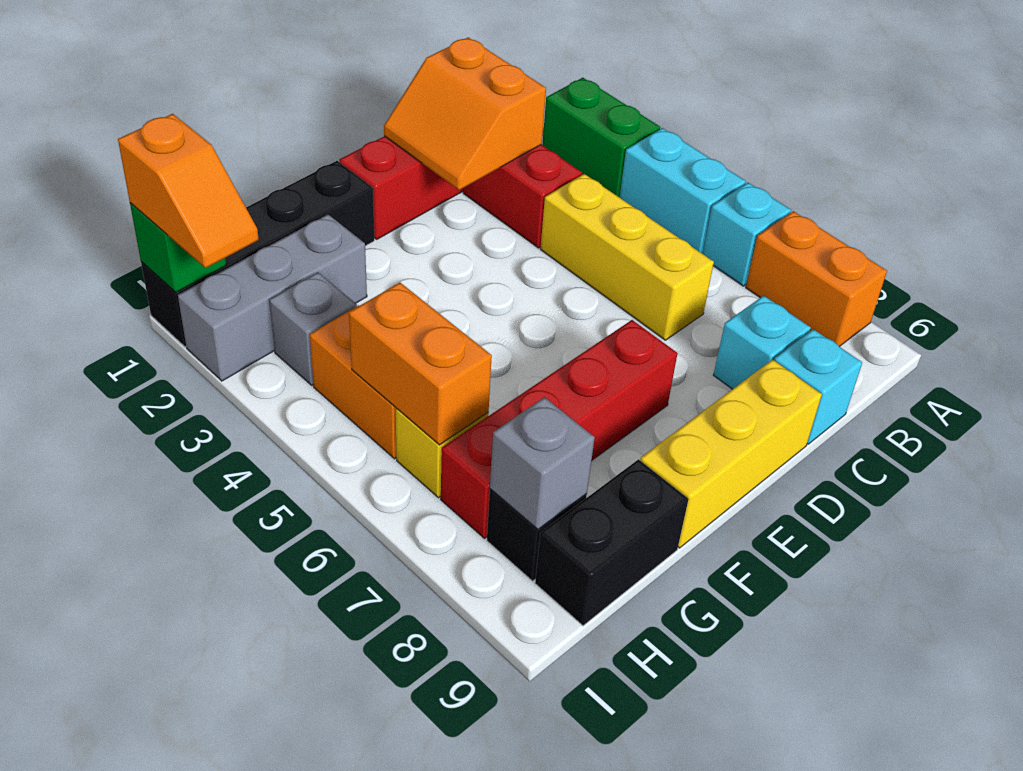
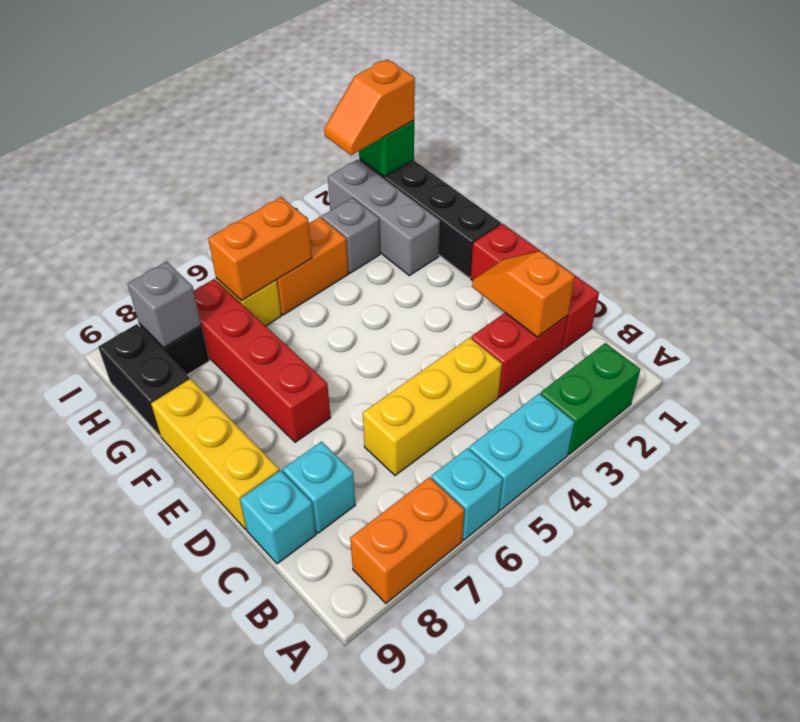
orange 2x2 slope [384,37,546,190] -> orange 1x2 slope [472,251,575,337]

